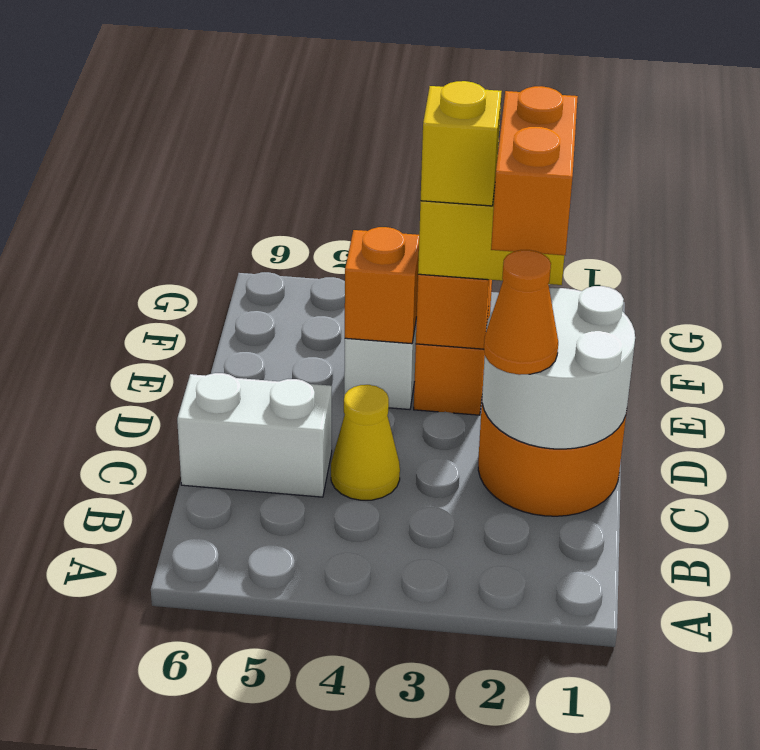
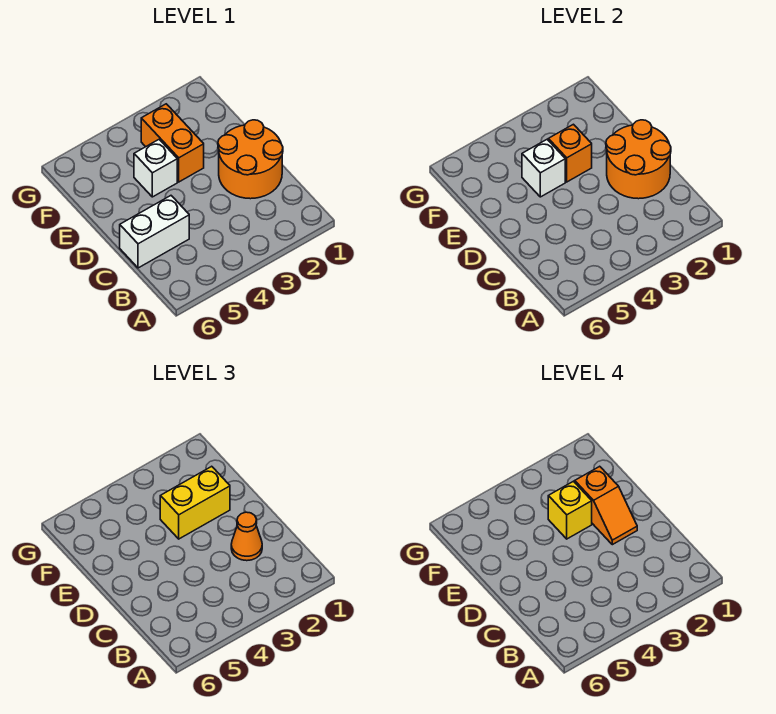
white 2x2 round brick [482,286,635,449] -> orange 2x2 round brick [606,120,671,199]
yellow 1x1 cone [331,385,400,500] -> none
orange 1x2 brick [491,86,578,255] -> orange 1x2 slope [575,466,637,545]
orange 1x1 brick [345,227,419,344] -> white 1x1 brick [522,140,565,197]

